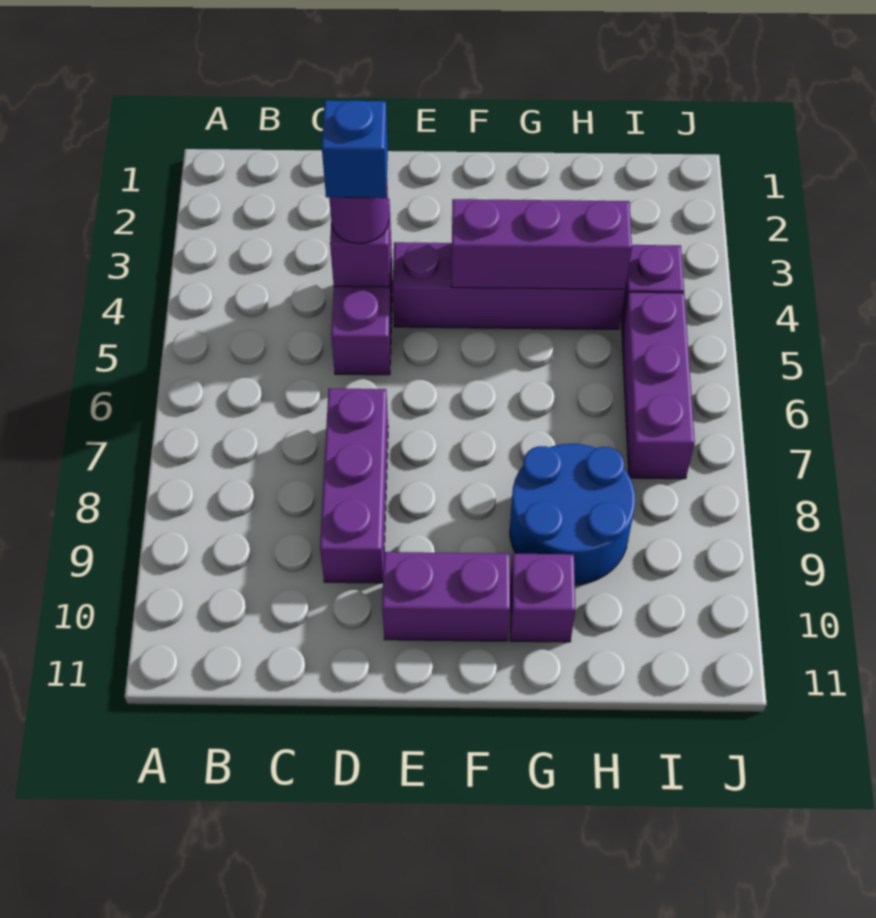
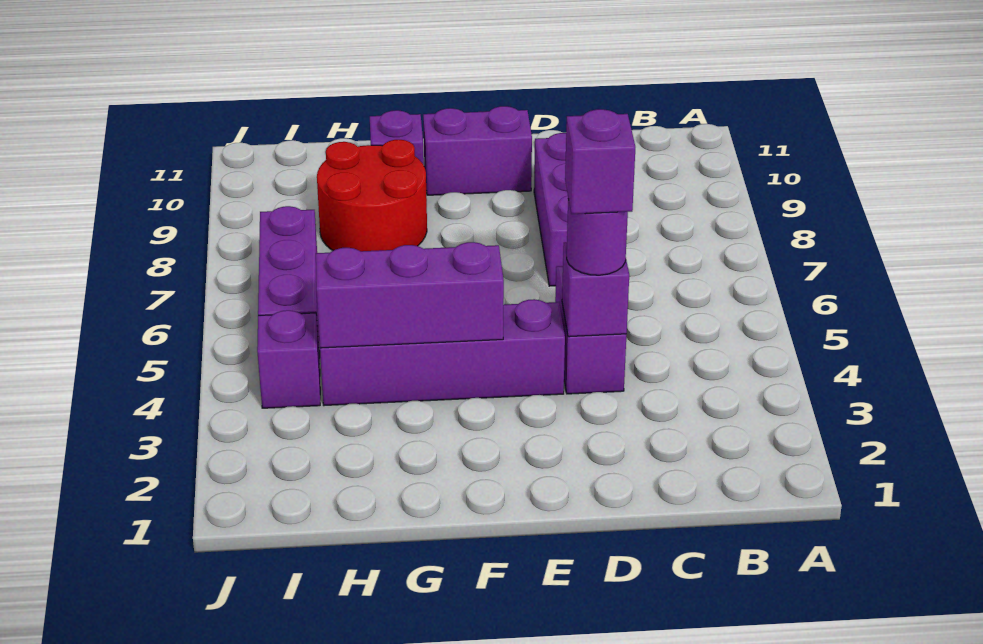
blue 1x1 brick [322,100,388,198] -> purple 1x1 brick [565,109,635,214]
blue 2x2 round brick [510,444,635,585] -> red 2x2 round brick [317,140,427,251]

